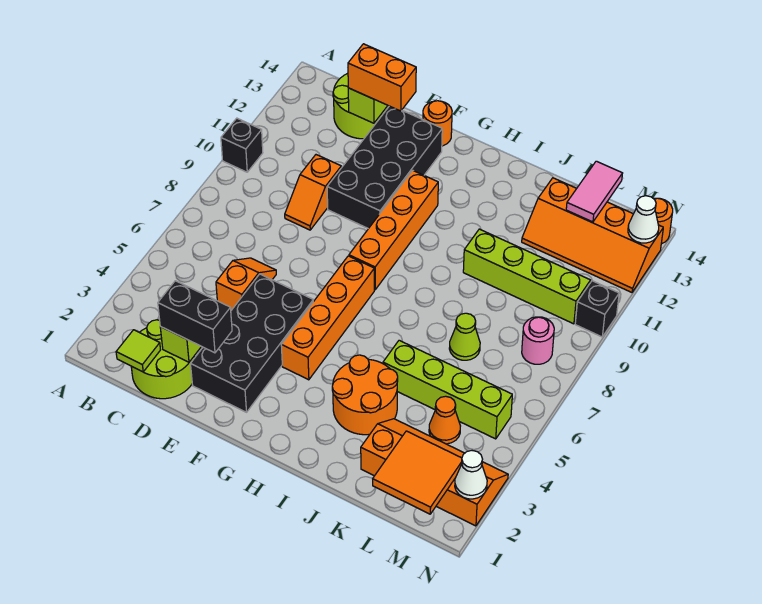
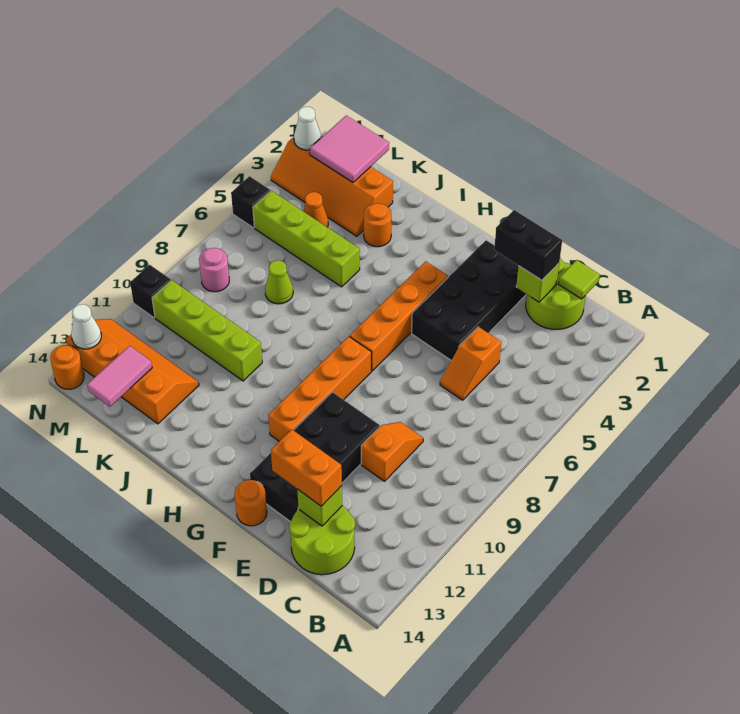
black 1x1 brick [221,118,263,172] -> black 1x1 brick moved to [231,176,270,228]
orange 2x2 round brick [332,355,398,435] -> orange 1x1 round brick [364,203,391,247]
orange 2x2 tile [373,431,462,514] -> pink 2x2 tile [310,116,389,182]

